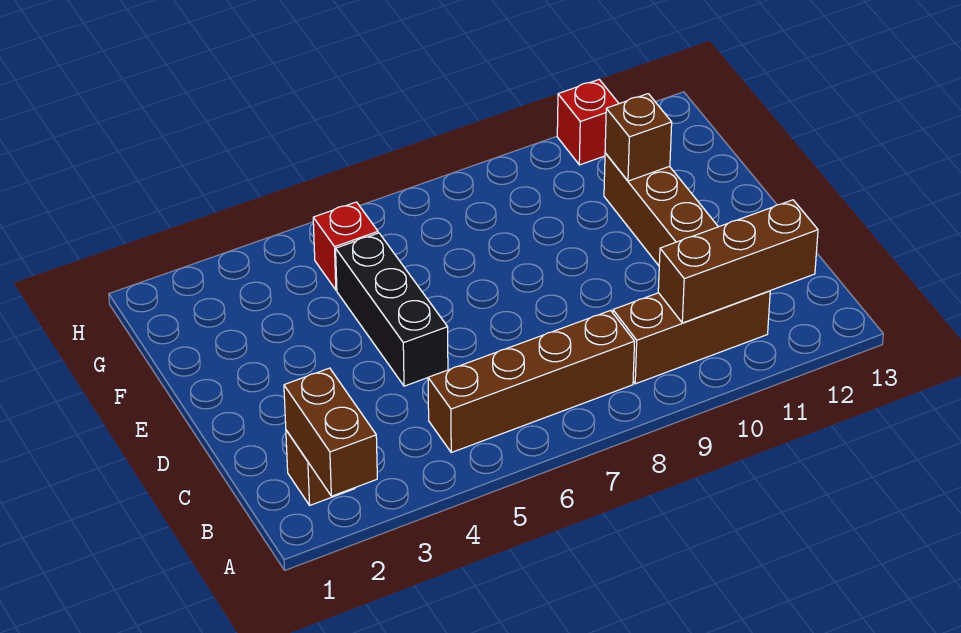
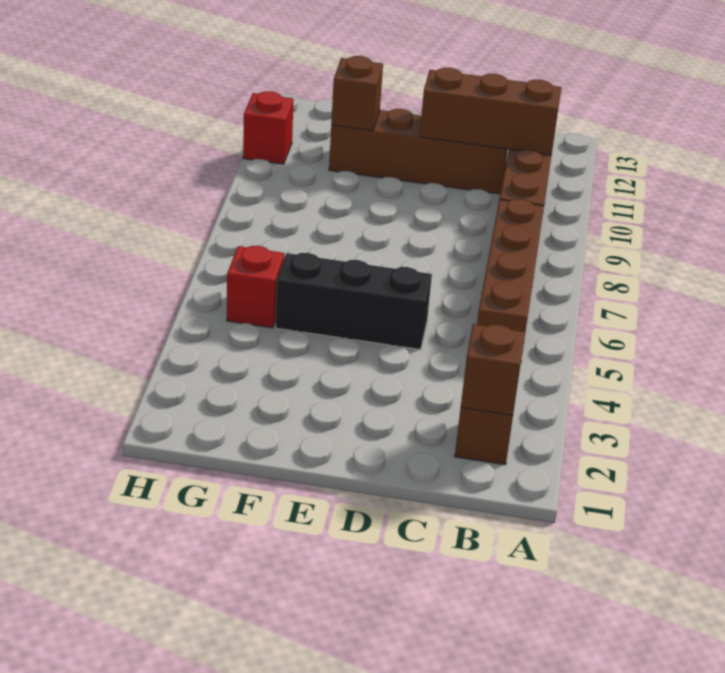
brown 1x2 brick [284,368,377,496] -> brown 1x1 brick [461,324,525,415]
brown 1x3 brick [658,200,818,323] -> brown 1x3 brick turned to [420,68,561,155]

